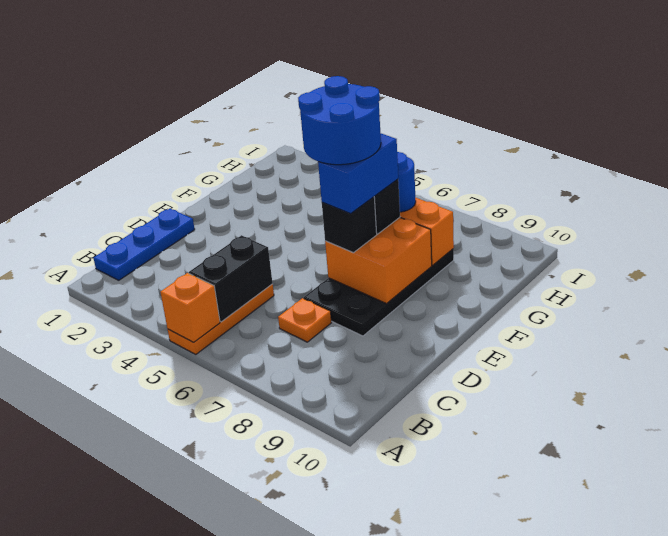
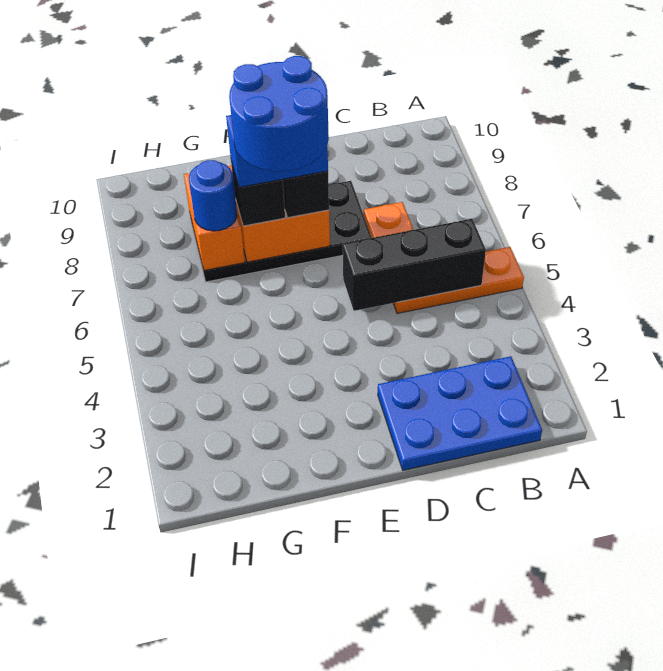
orange 1x1 brick [160,273,220,342] -> none
blue 1x3 plate [94,209,195,280] -> blue 2x3 plate [378,356,542,470]
black 1x2 brick [189,235,273,322] -> black 1x3 brick [343,219,486,311]

